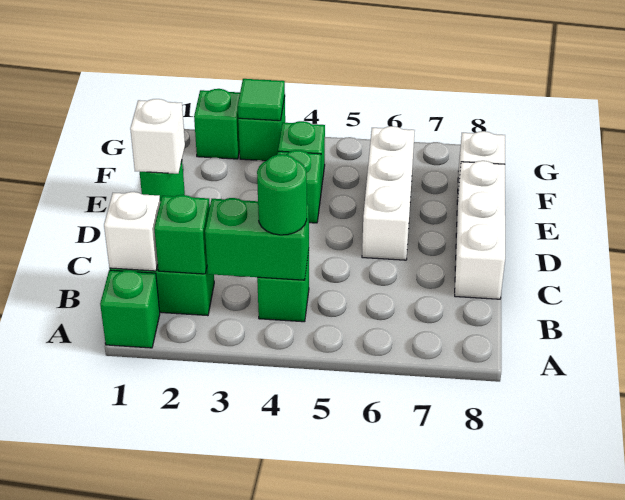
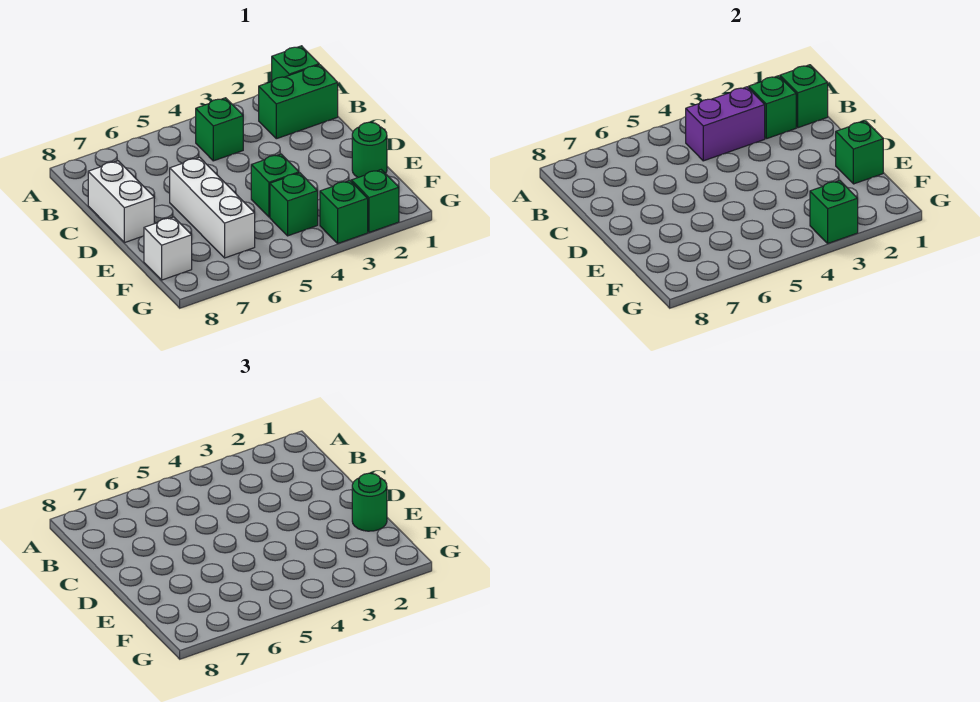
white 1x1 brick [104,192,160,271] -> green 1x1 brick [780,65,828,128]
green 1x2 brick [205,198,309,280] -> purple 1x2 brick [686,87,765,161]
green 1x1 round brick [257,154,307,235] -> green 1x1 round brick moved to [352,473,387,531]
white 1x3 brick [455,161,505,299] -> white 1x2 brick [88,161,154,243]
white 1x1 brick [130,99,185,174] -> green 1x1 brick [836,121,883,184]
green 1x1 tile [238,79,285,121] -> green 1x1 brick [810,181,858,243]

